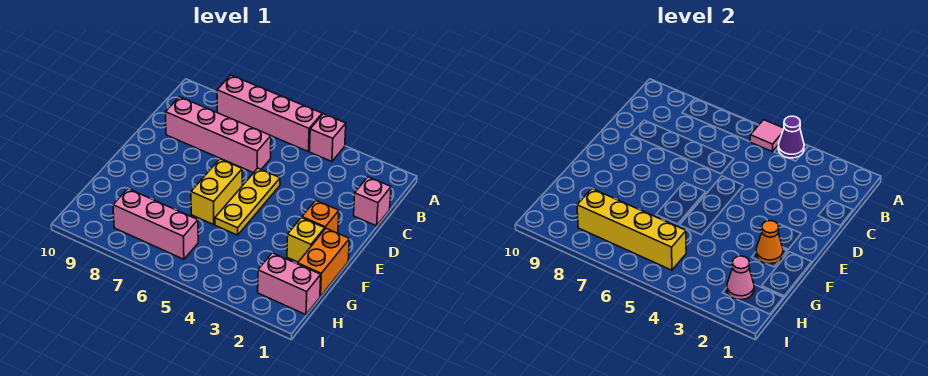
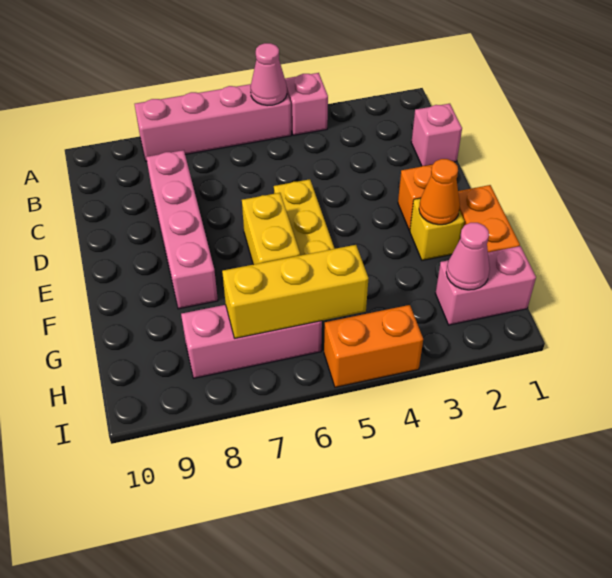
purple 1x1 cone [778,116,804,158] -> none
pink 1x1 tile [750,120,784,151] -> pink 1x1 cone [251,43,287,106]
pink 1x4 brick [165,97,271,173] -> pink 1x4 brick turned to [146,150,218,309]
yellow 1x4 brick [577,189,686,270] -> yellow 1x3 brick [222,245,369,338]
none -> orange 1x2 brick [324,305,423,387]

